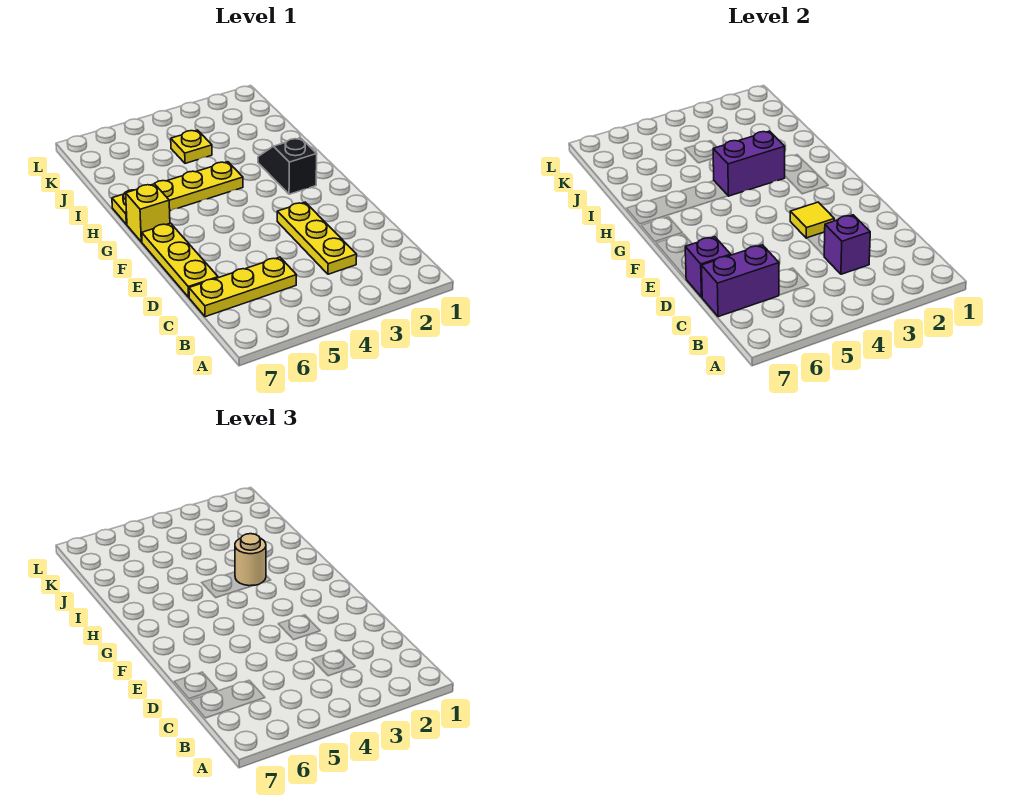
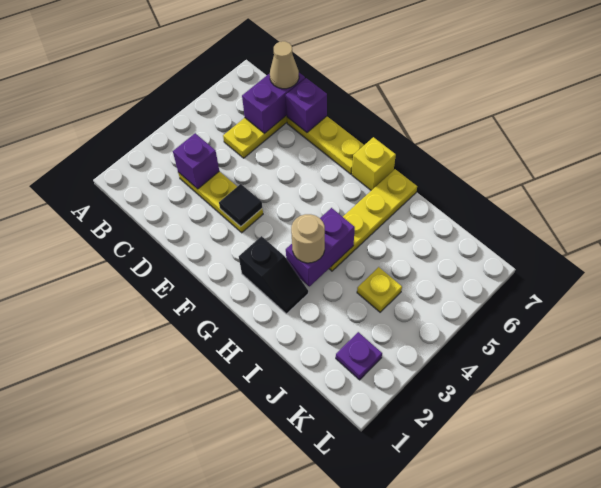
none -> tan 1x1 cone [270,41,299,89]
yellow 1x1 tile [790,202,834,238] -> black 1x1 tile [219,184,262,227]
none -> purple 1x1 plate [336,332,382,380]

